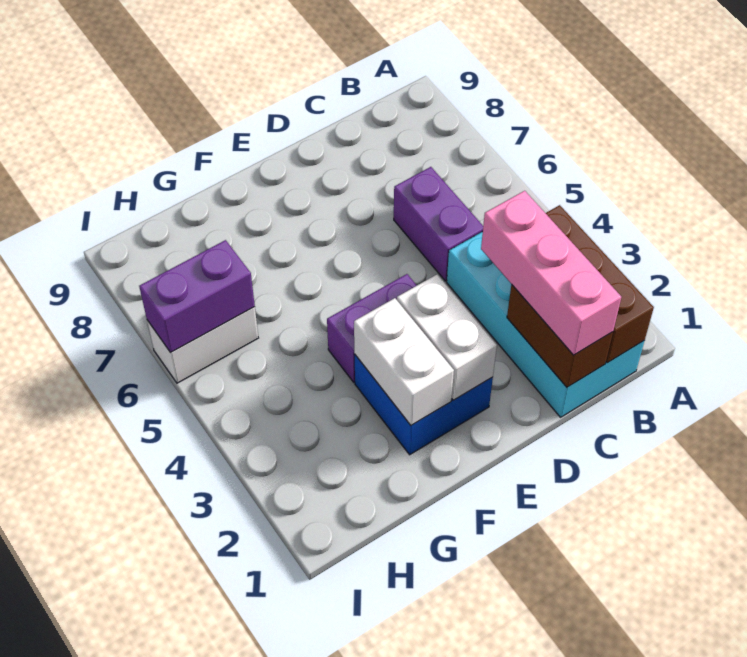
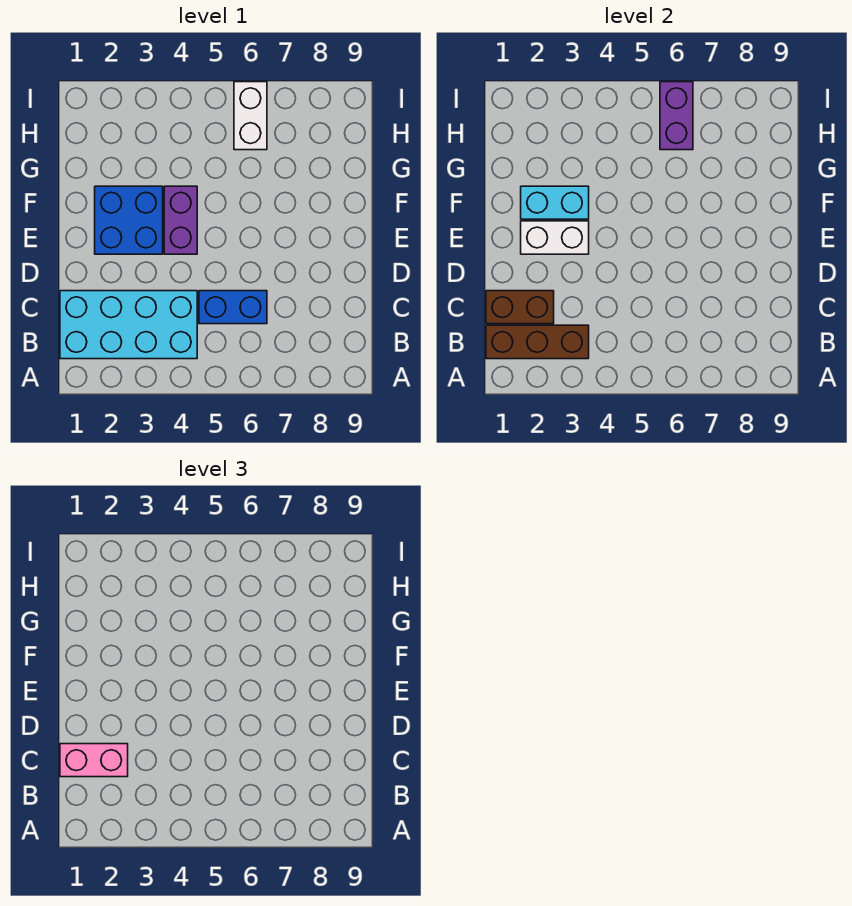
pink 1x3 brick [481,191,621,355] -> pink 1x2 brick [60,744,128,777]
purple 1x2 brick [394,167,483,281] -> blue 1x2 brick [199,291,267,324]
white 1x2 brick [354,298,454,425] -> cyan 1x2 brick [521,186,589,219]

